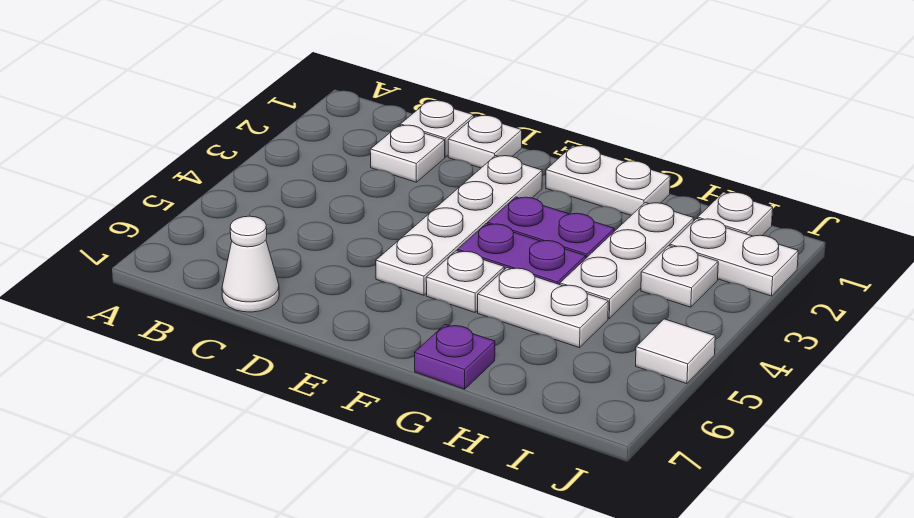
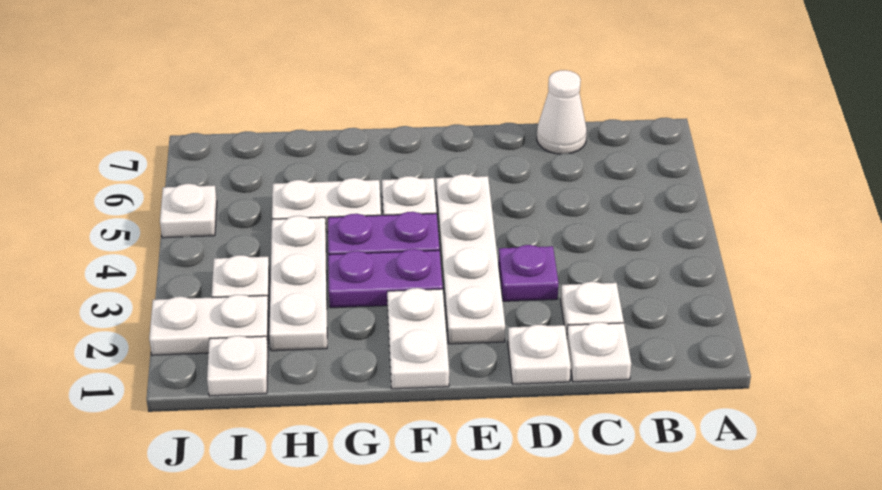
white 1x2 plate [546,146,670,215] -> white 1x2 plate turned to [387,288,449,389]
purple 1x1 plate [415,324,495,389] -> purple 1x1 plate moved to [499,245,559,301]
white 1x1 tile [636,319,715,384] -> white 1x1 plate [160,184,217,238]

